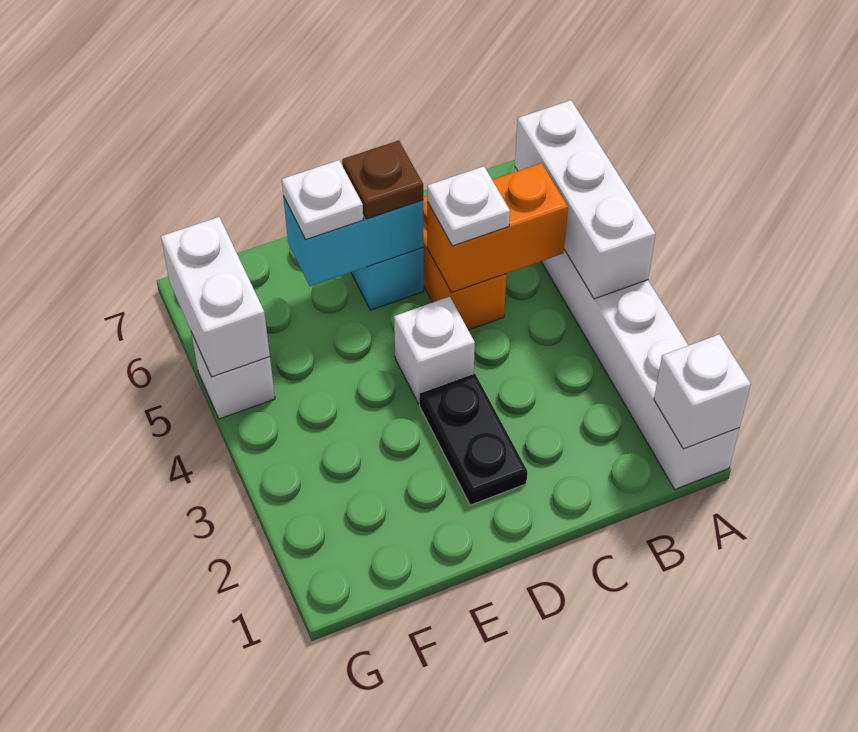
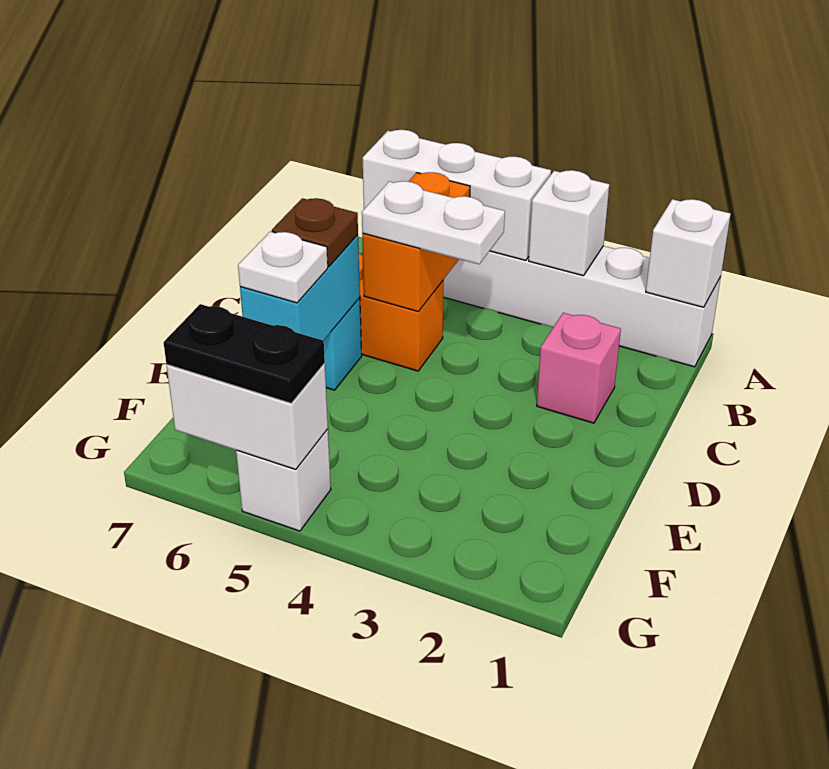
none -> pink 1x1 brick [537,313,621,423]
white 1x1 plate [427,166,510,246] -> white 1x2 plate [362,181,505,264]
black 1x2 plate [420,374,528,505] -> black 1x2 plate moved to [163,304,325,403]
white 1x1 brick [394,297,475,404] -> white 1x1 brick moved to [529,170,609,276]

